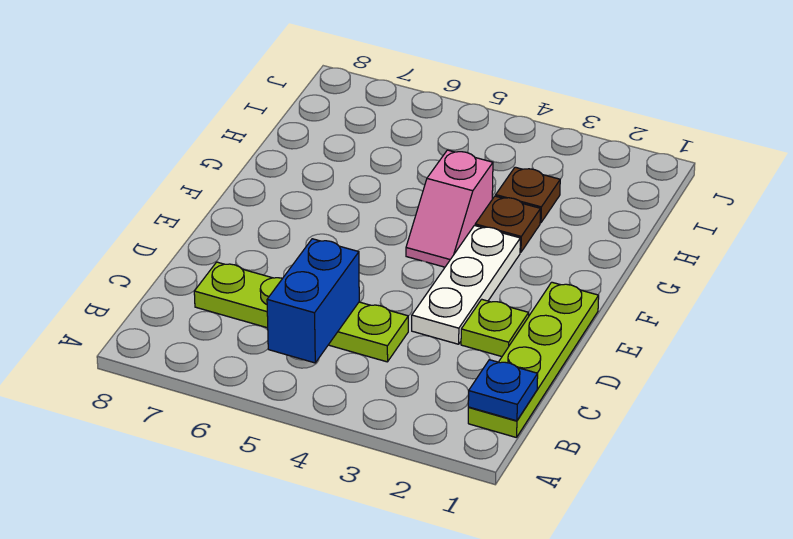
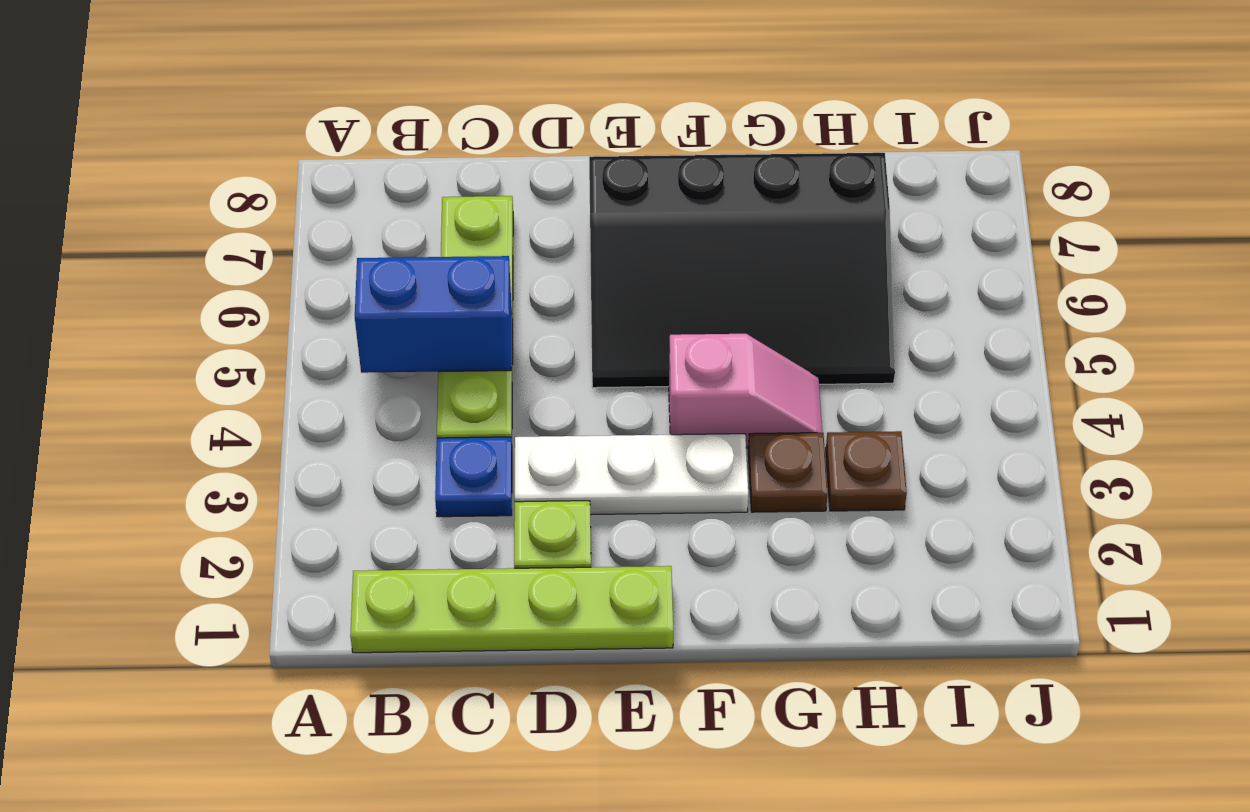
blue 1x1 plate [468,360,538,421] -> blue 1x1 plate moved to [435,437,512,517]
none -> black 3x4 slope [589,153,895,388]
pink 1x2 slope [406,150,493,267] -> pink 1x2 slope turned to [669,334,822,448]

